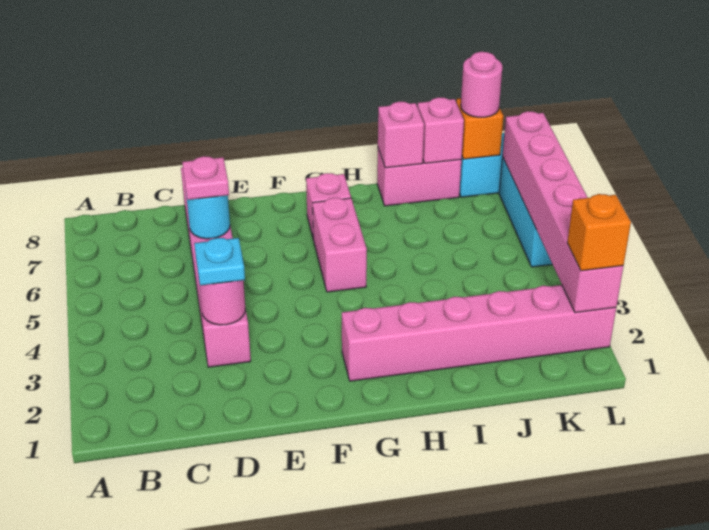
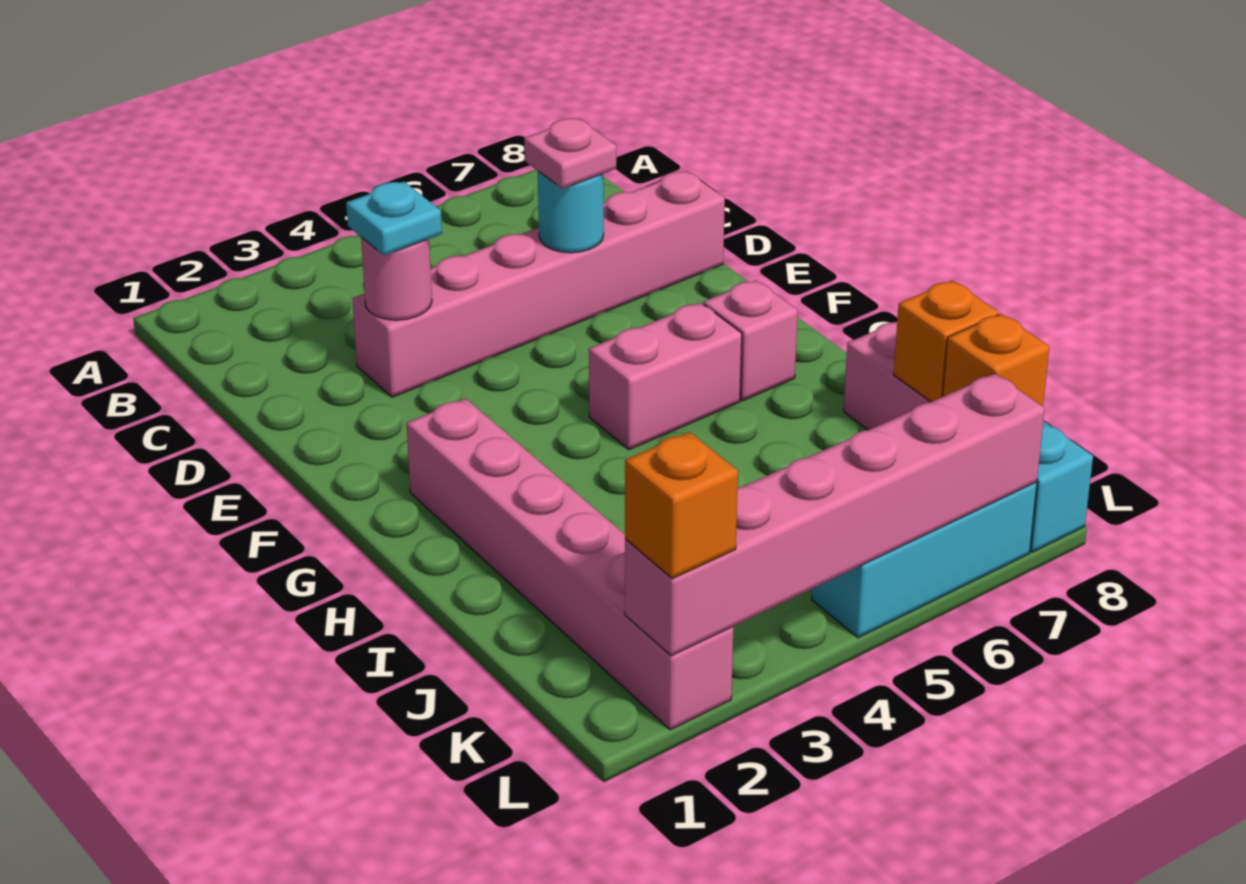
pink 1x1 brick [378,102,424,168] -> none
pink 1x1 brick [417,97,464,163] -> orange 1x1 brick [894,281,999,402]
pink 1x1 round brick [461,52,502,117] -> none

